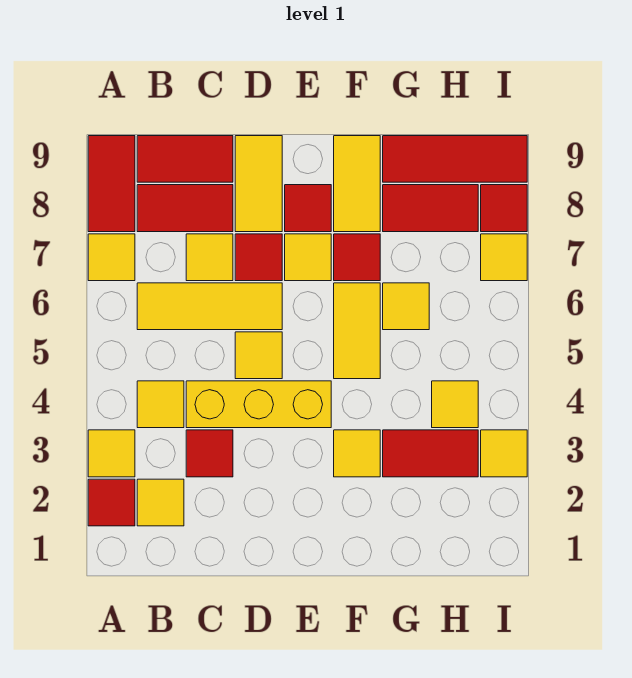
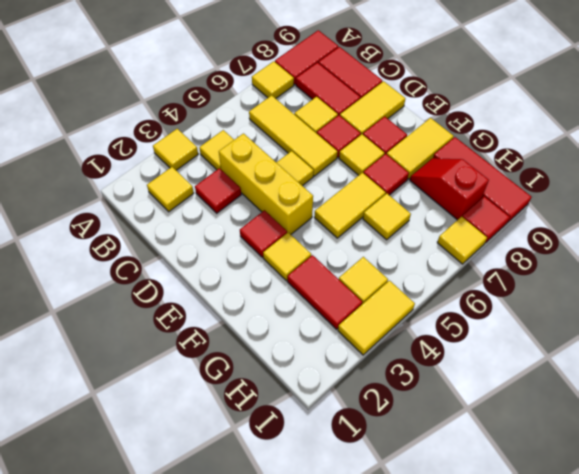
red 1x1 tile [88,479,135,526] -> red 1x1 tile moved to [240,210,287,257]
red 1x2 tile [383,185,478,232] -> red 1x2 slope [410,158,489,220]
yellow 1x1 tile [481,430,527,477] -> yellow 1x2 tile [338,281,415,355]

